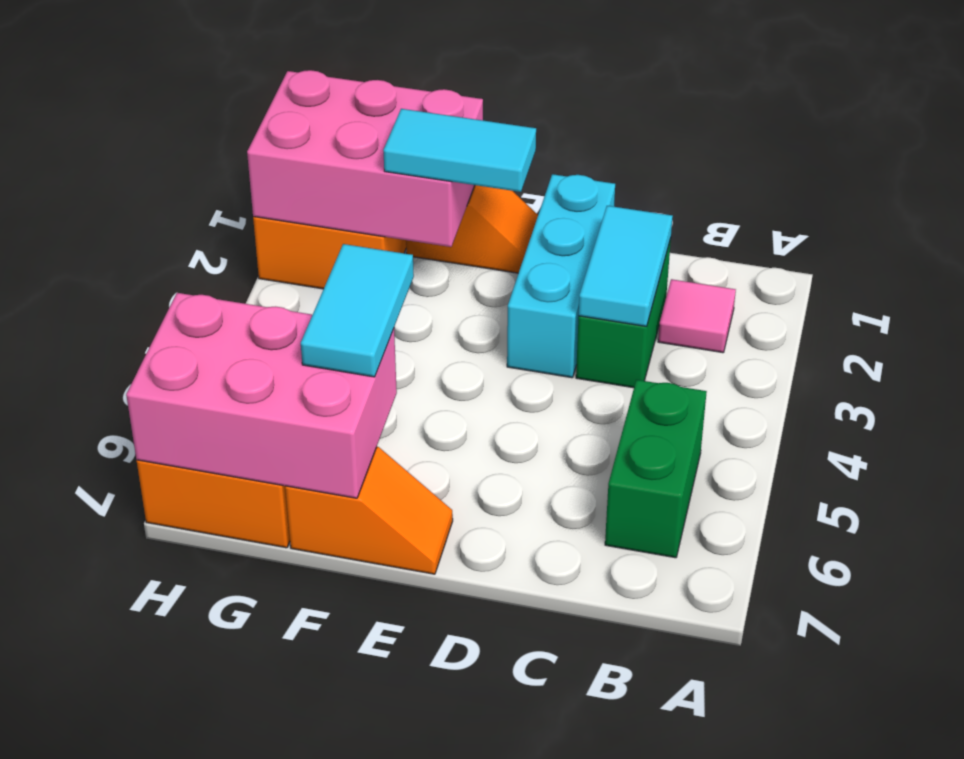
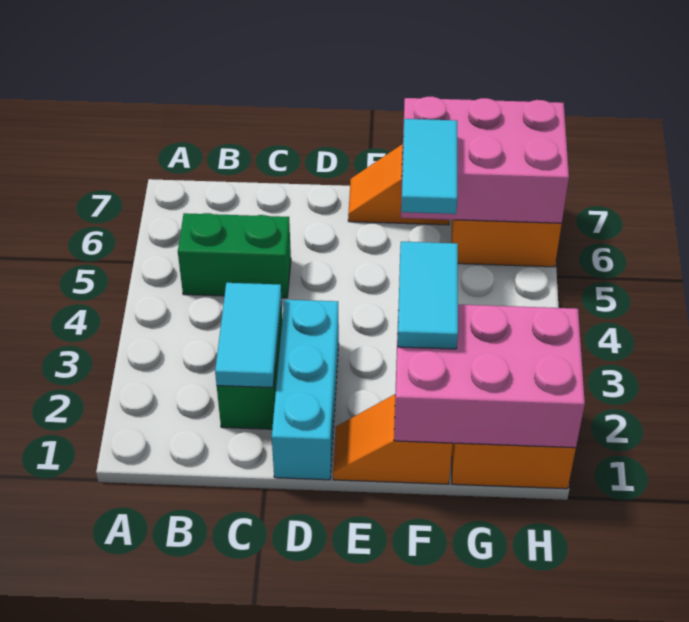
pink 1x1 tile [658,279,736,353] -> none
green 1x2 brick [605,380,707,558] -> green 1x2 brick turned to [178,213,291,298]
cyan 1x2 tile [383,109,536,192] -> cyan 1x2 tile turned to [397,242,458,349]

